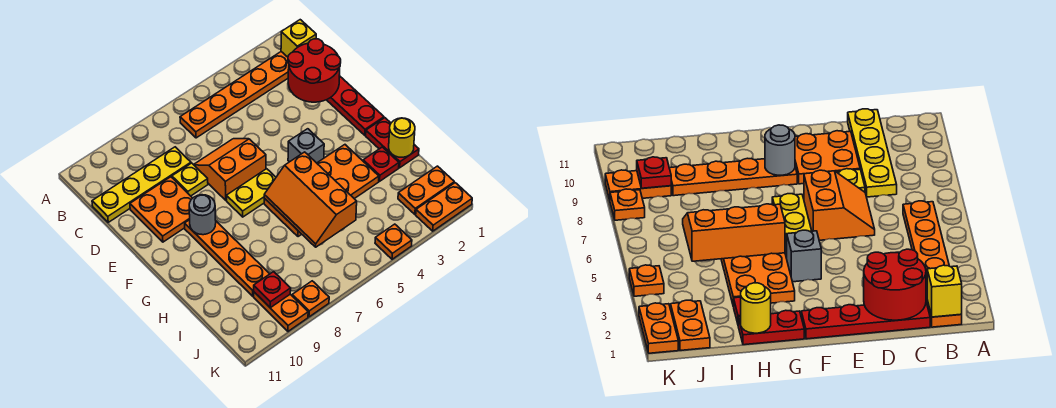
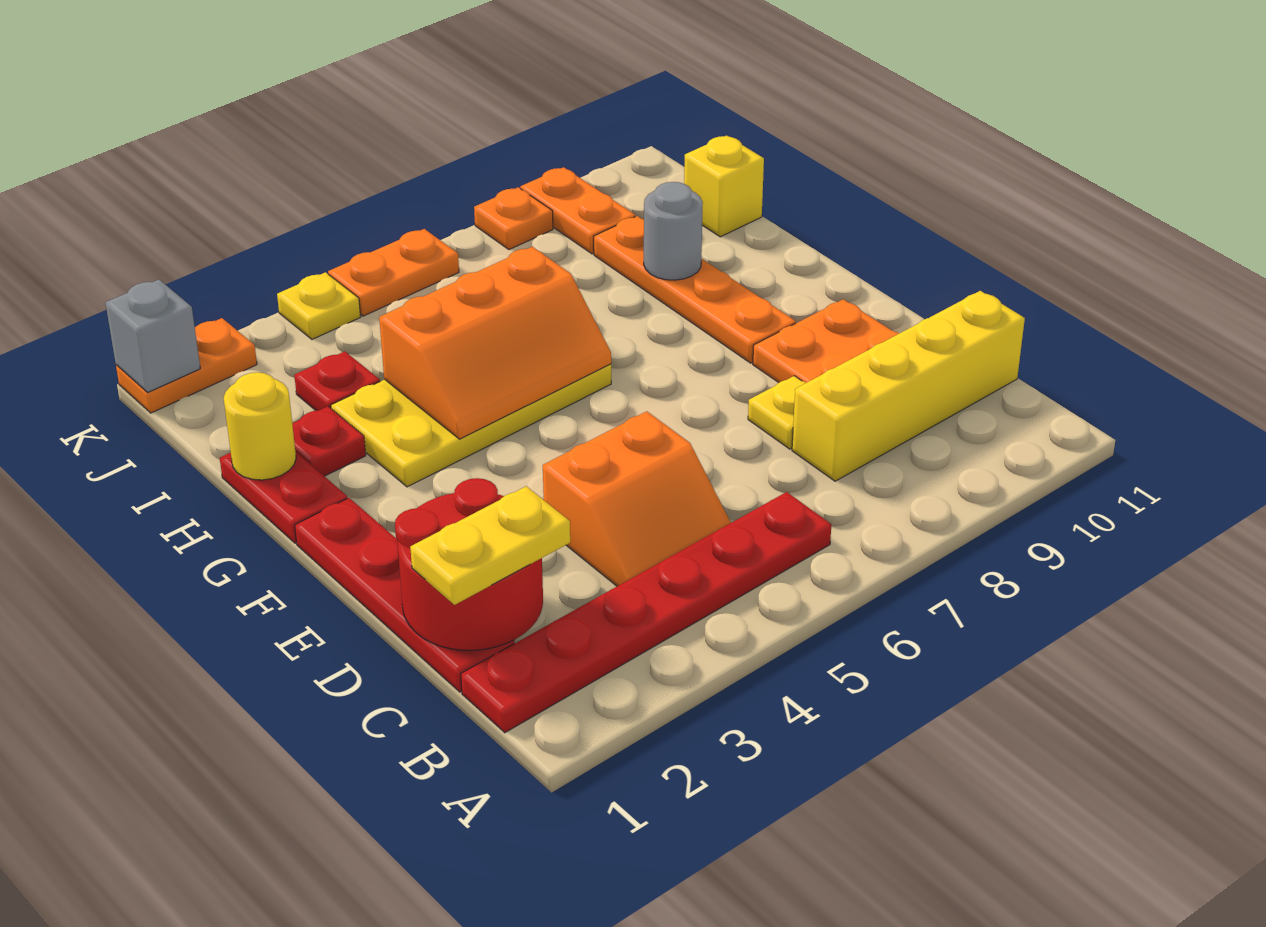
orange 1x6 plate [180,52,289,138] -> red 1x6 plate [461,492,831,733]
yellow 1x1 brick [281,20,316,57] -> yellow 1x1 brick moved to [684,136,764,237]
yellow 1x4 plate [92,147,191,222] -> yellow 1x4 brick [792,291,1025,481]
orange 2x2 slope [194,139,266,200] -> orange 2x2 slope moved to [543,411,731,586]
grey 1x1 brick [288,129,324,163] -> grey 1x1 brick moved to [105,280,200,392]
yellow 1x2 plate [226,169,276,217] -> yellow 1x2 plate moved to [410,486,570,605]
grey 1x1 round brick [189,195,216,235] -> grey 1x1 round brick moved to [644,182,703,280]
orange 2x4 plate [264,145,379,237] -> yellow 2x4 plate [331,364,611,487]
orange 2x3 slope [264,152,357,247] -> orange 2x3 slope turned to [379,247,611,439]
orange 1x2 plate [398,166,454,214] -> orange 1x2 plate moved to [328,229,459,316]
red 1x1 plate [254,272,291,308] -> red 1x1 plate moved to [294,351,380,411]
orange 1x1 plate [375,224,412,259] -> yellow 1x1 plate [277,272,361,339]

